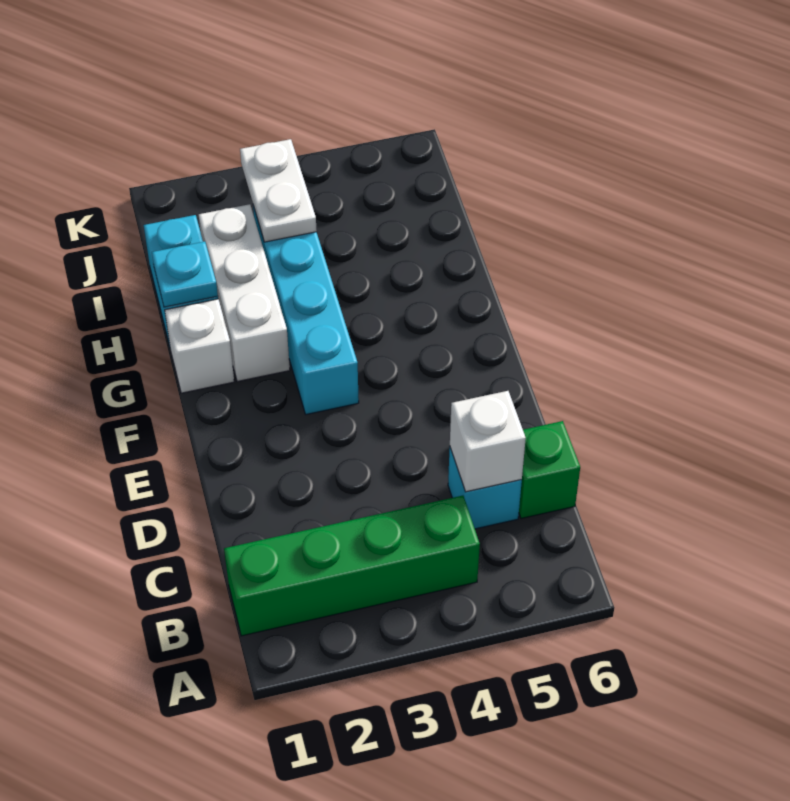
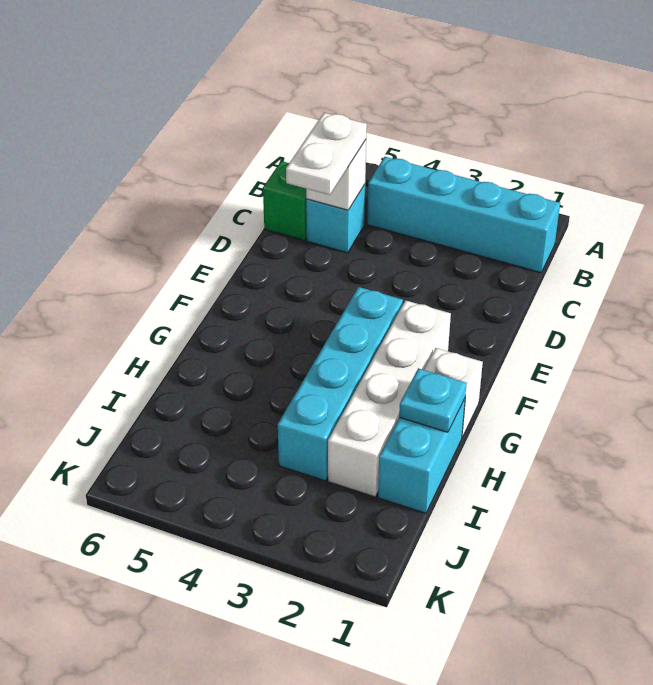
green 1x4 brick [224,496,480,636] -> cyan 1x4 brick [367,157,560,273]
white 1x3 brick [199,204,290,382] -> white 1x4 brick [328,300,451,497]
white 1x2 plate [240,139,317,242] -> white 1x2 plate moved to [286,113,367,195]

